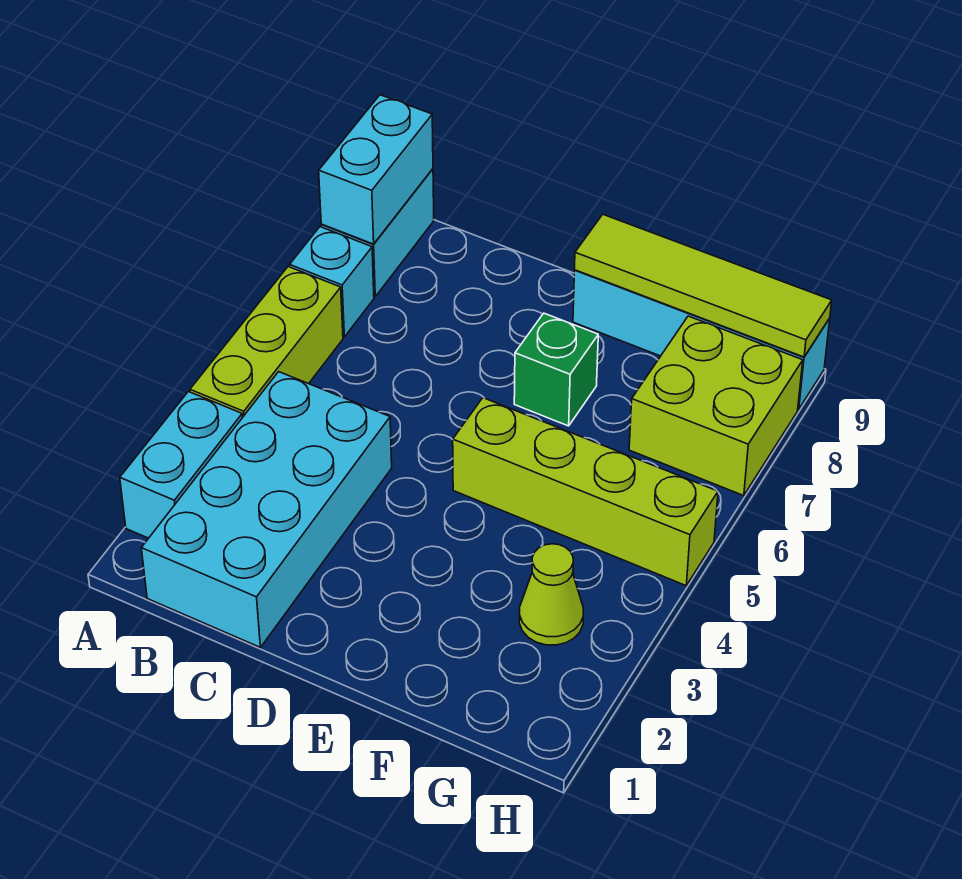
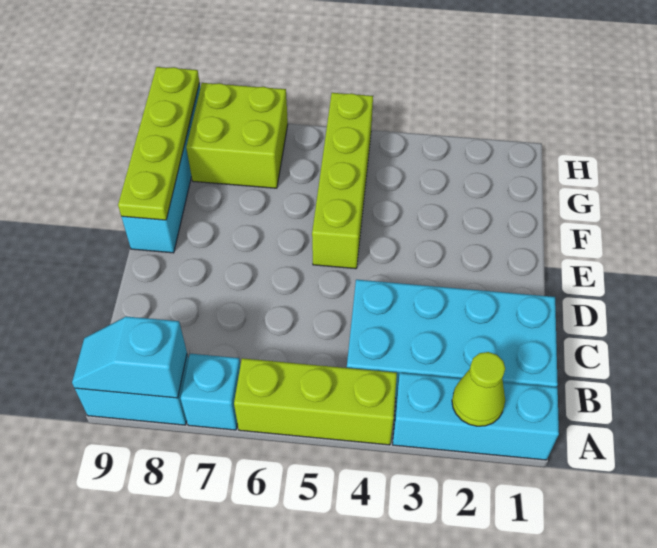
cyan 1x2 brick [120,392,243,538] -> cyan 1x3 brick [393,373,559,460]
cyan 1x2 brick [319,95,433,244] -> cyan 1x2 slope [72,316,187,398]
green 1x1 brick [514,313,598,426] -> none
lime 1x4 tile [575,215,832,357] -> lime 1x4 plate [118,67,199,220]
lime 1x1 cone [519,544,583,645] -> lime 1x1 cone moved to [452,352,505,426]

